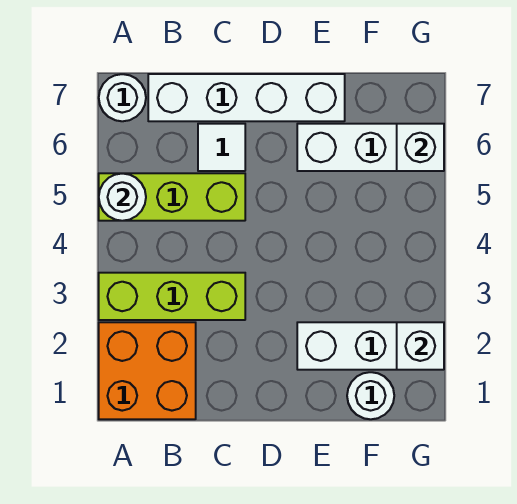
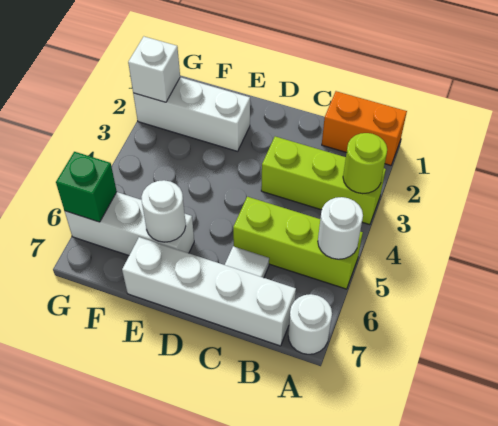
orange 2x2 brick [99,322,196,419] -> orange 1x2 brick [322,91,407,165]
none -> lime 1x1 round brick [343,133,387,194]
white 1x1 round brick [347,372,394,419] -> white 1x1 round brick moved to [141,180,186,242]
white 1x1 brick [397,124,444,171] -> green 1x1 brick [56,152,117,222]

